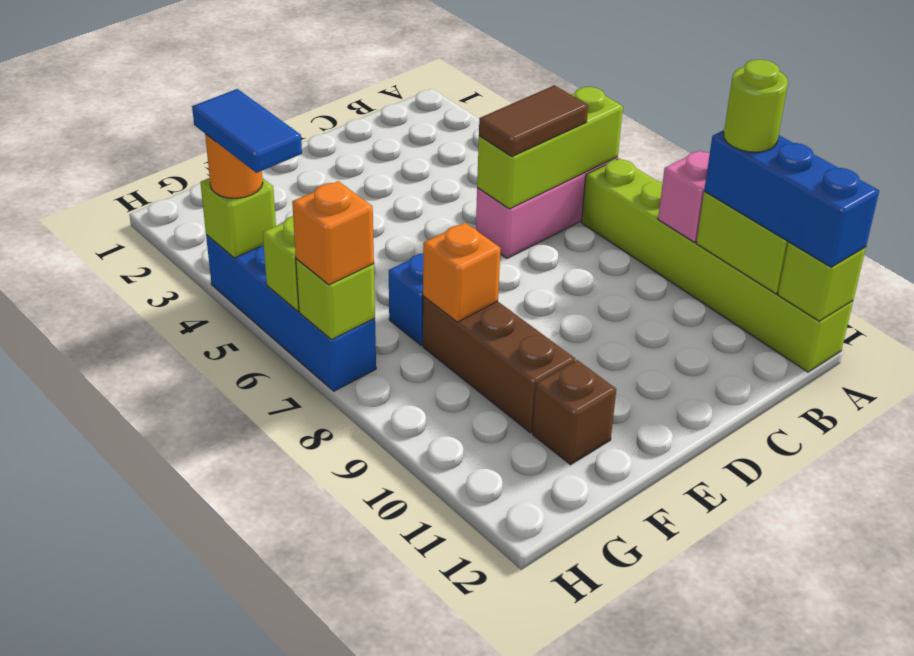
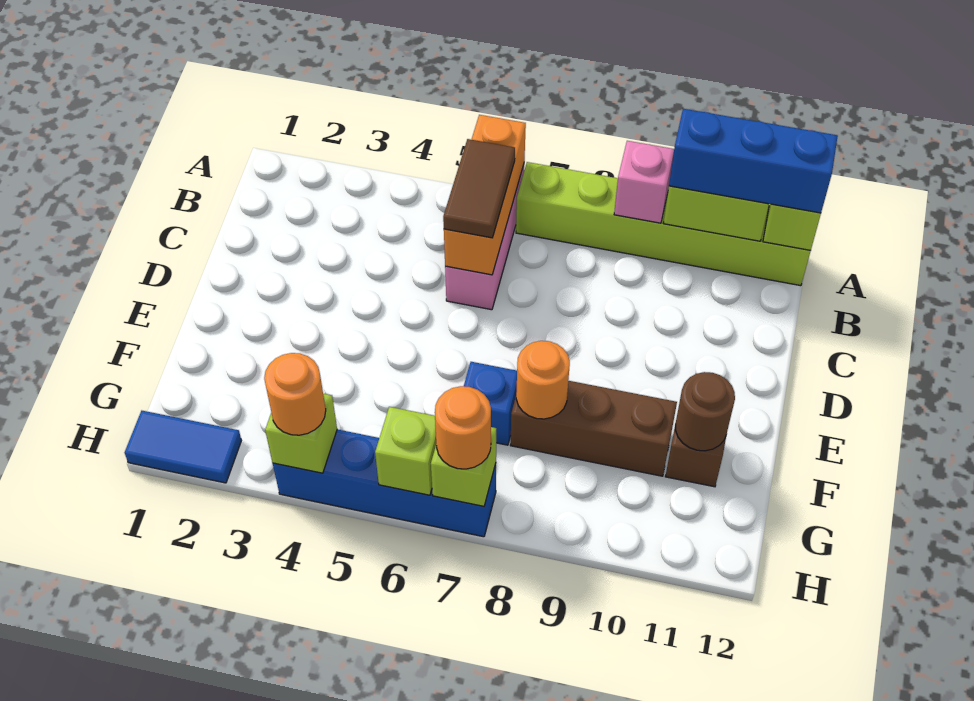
lime 1x3 brick [477,87,623,209] -> orange 1x3 brick [444,115,526,275]
lime 1x1 round brick [724,60,788,152] -> none
orange 1x1 brick [423,223,500,322] -> orange 1x1 round brick [516,341,570,419]
none -> brown 1x1 round brick [675,372,735,451]
blue 1x2 tile [192,89,302,173] -> blue 1x2 tile moved to [125,411,241,483]
orange 1x1 brick [292,181,374,285] -> orange 1x1 round brick [435,386,491,469]

